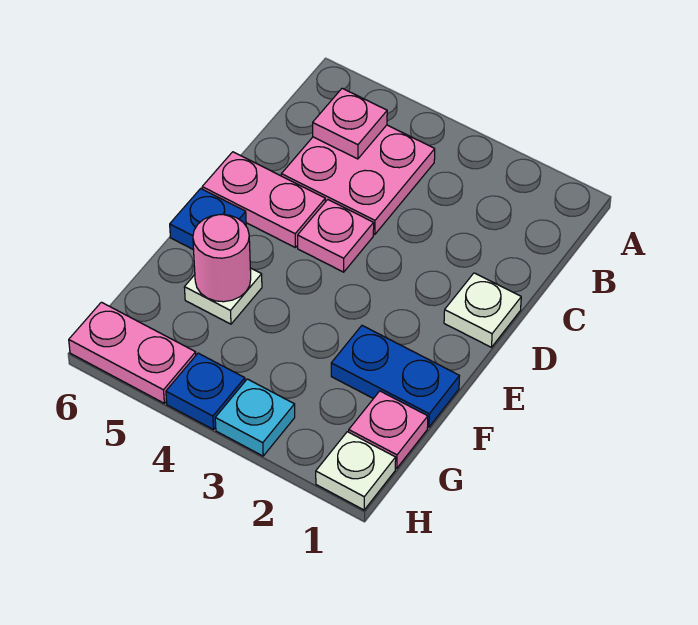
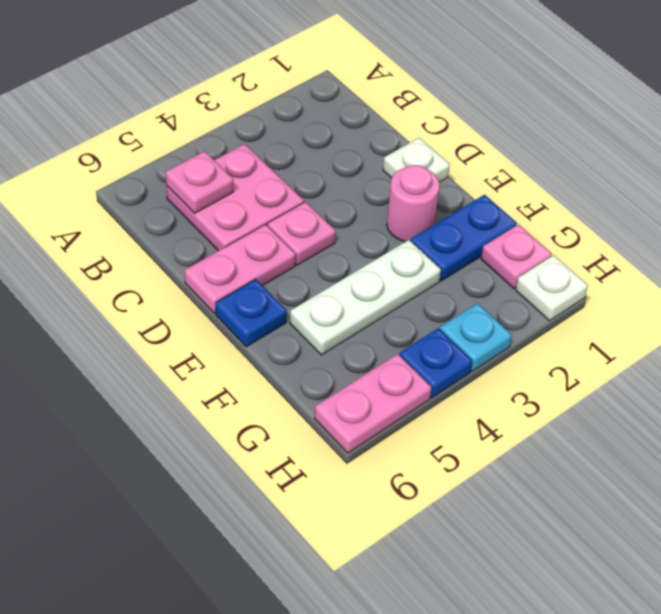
white 1x1 plate [184,268,262,324] -> white 1x3 plate [290,240,441,355]
pink 1x1 round brick [193,214,251,302] -> pink 1x1 round brick moved to [387,165,440,242]

